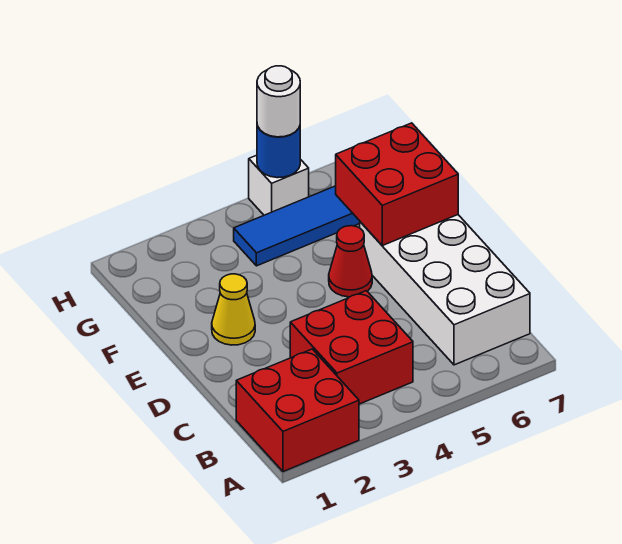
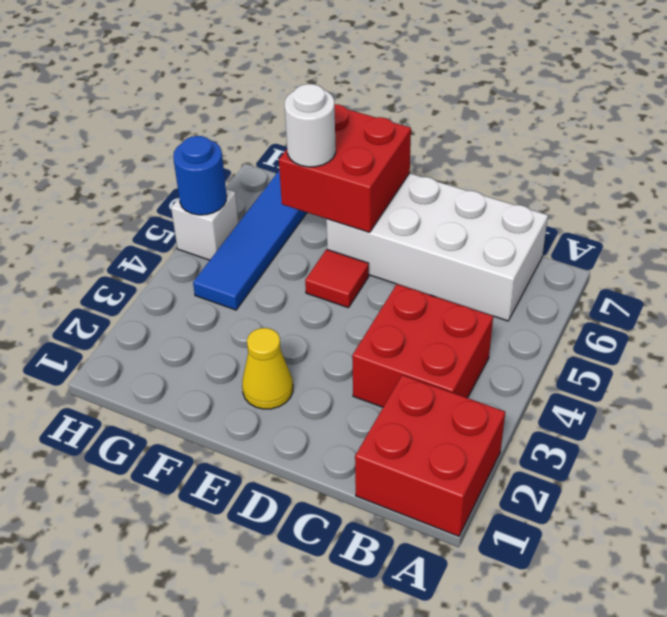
red 1x1 cone [329,226,372,297] -> red 1x1 tile [305,249,369,308]
white 1x1 round brick [257,66,300,137] -> white 1x1 round brick moved to [285,84,336,167]

